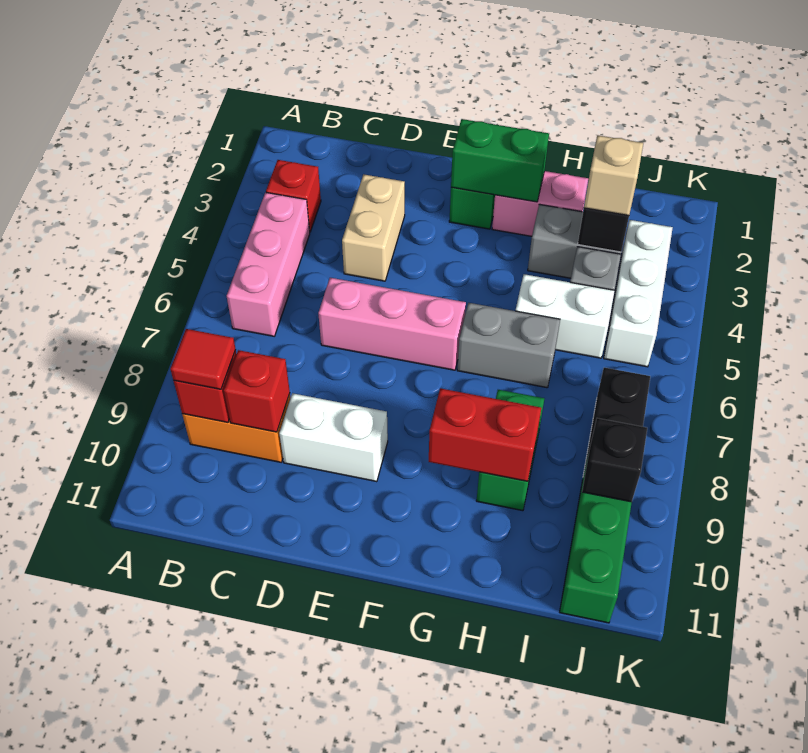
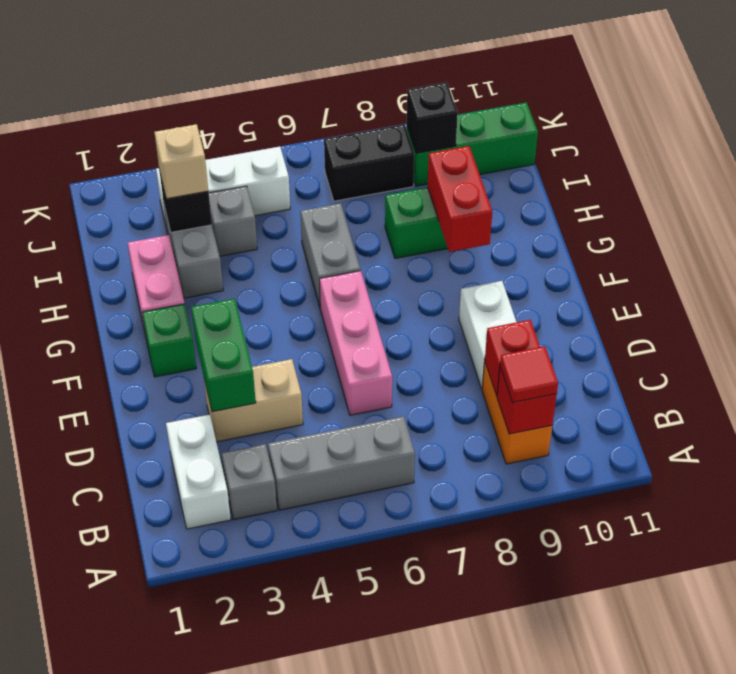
red 1x1 brick [266,160,321,232] -> grey 1x1 brick [221,444,277,520]
pink 1x3 brick [227,192,310,336] -> grey 1x3 brick [268,416,415,510]
green 1x2 brick [451,119,549,202] -> green 1x2 brick moved to [191,299,256,412]
white 1x2 brick [516,274,615,358] -> white 1x2 brick moved to [166,415,231,529]

